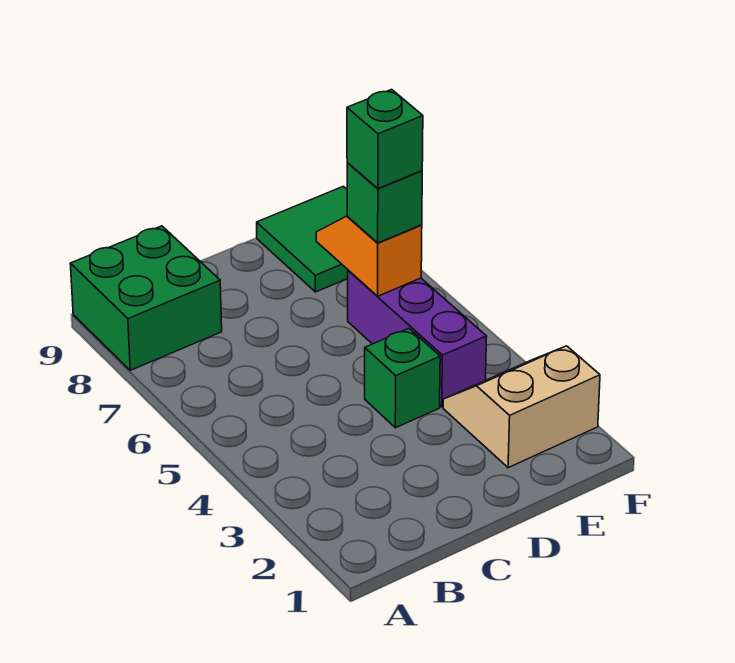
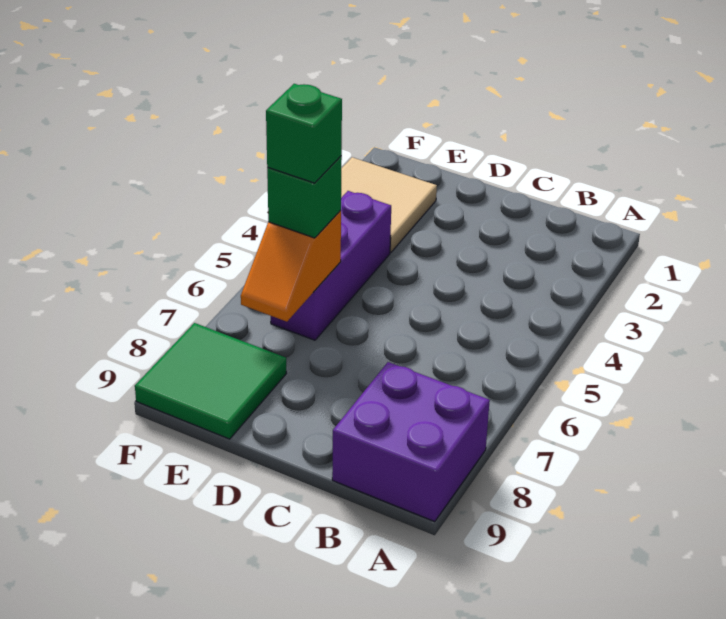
green 2x2 brick [70,226,222,370] -> purple 2x2 brick [332,362,490,522]
green 1x1 brick [365,329,440,428] -> none
tan 2x2 slope [443,346,600,468] -> tan 2x2 tile [341,157,437,252]

